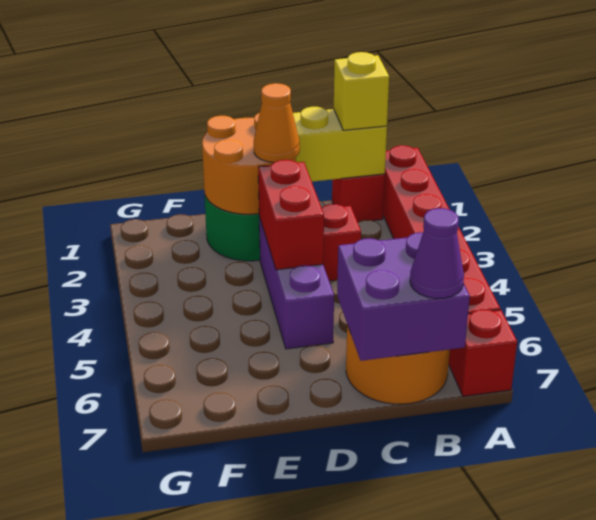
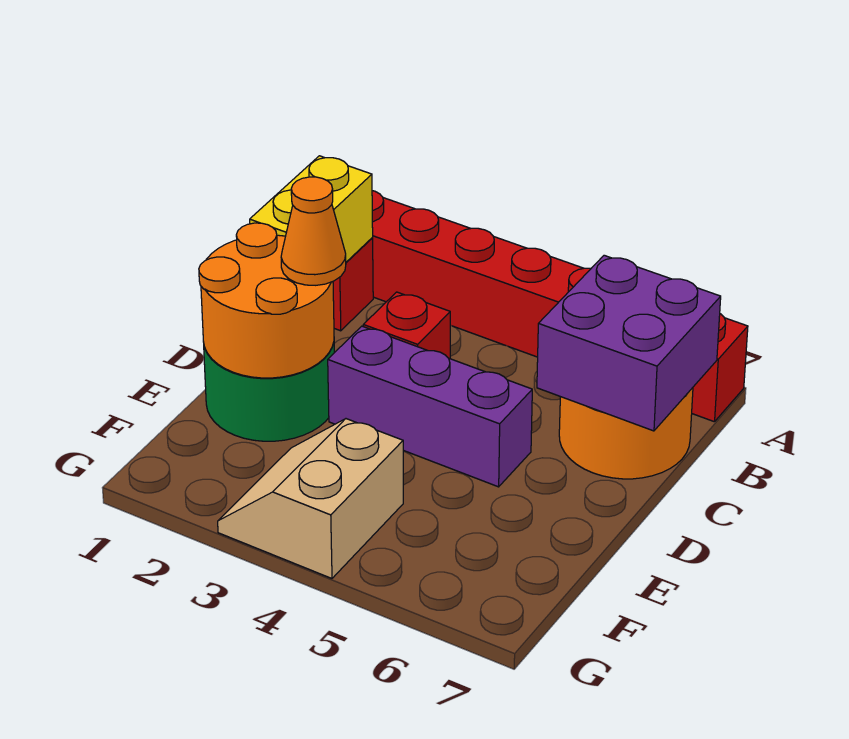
yellow 1x1 brick [334,52,389,130] -> none
purple 1x1 cone [410,208,464,299] -> none
red 1x2 brick [258,160,324,270] -> none
none -> tan 2x2 slope [218,419,403,578]

